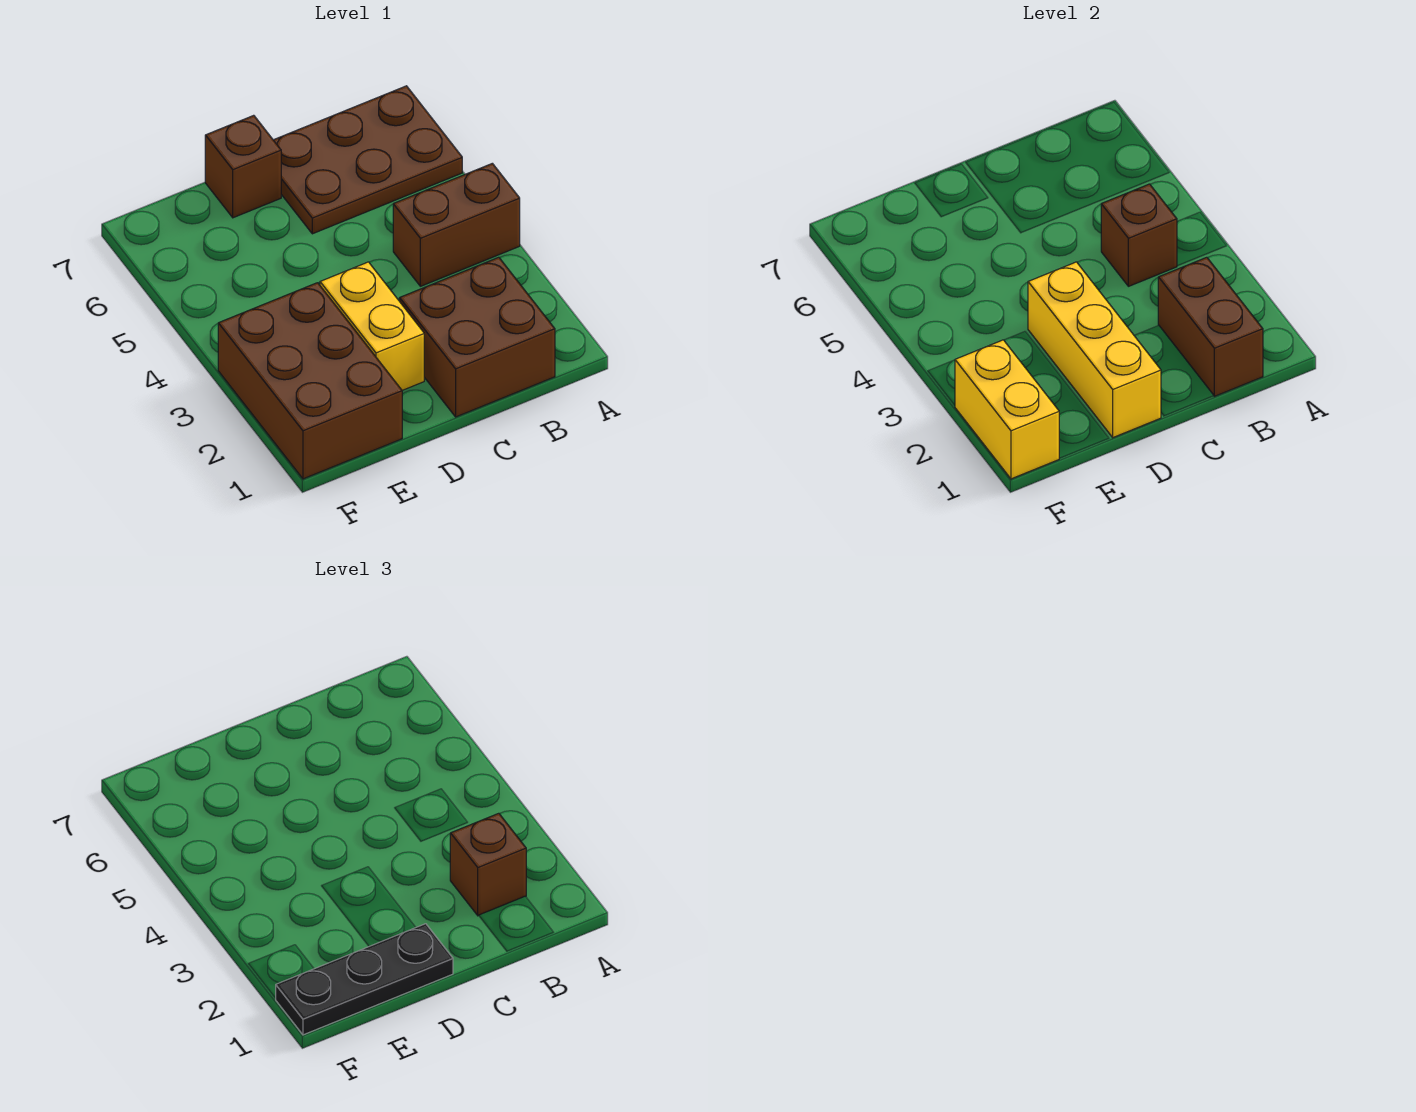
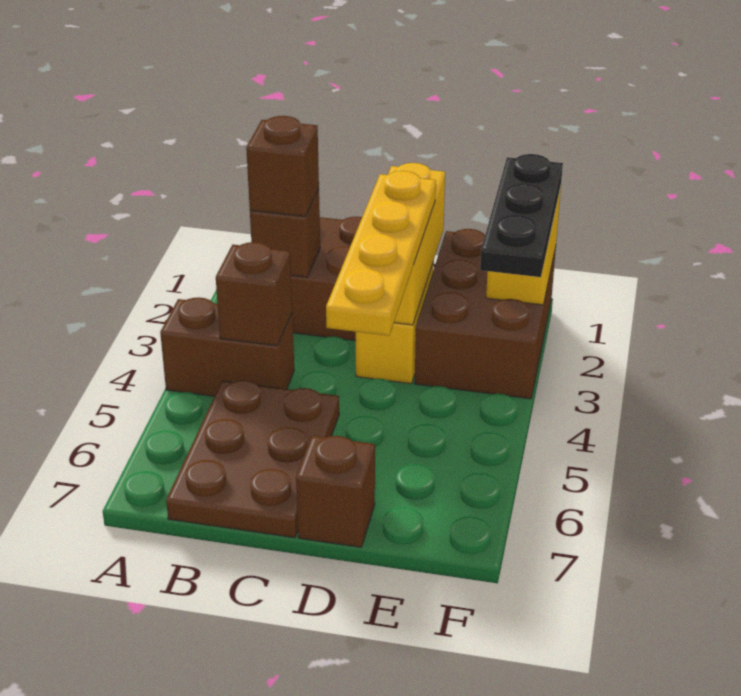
brown 2x3 plate [274,86,462,234] -> brown 2x3 plate turned to [166,380,339,538]
brown 1x2 brick [1158,257,1263,396] -> brown 1x1 brick [250,189,320,277]
black 1x3 plate [275,924,453,1035] -> black 1x3 plate turned to [480,154,563,277]
none -> yellow 1x4 plate [326,171,436,336]

